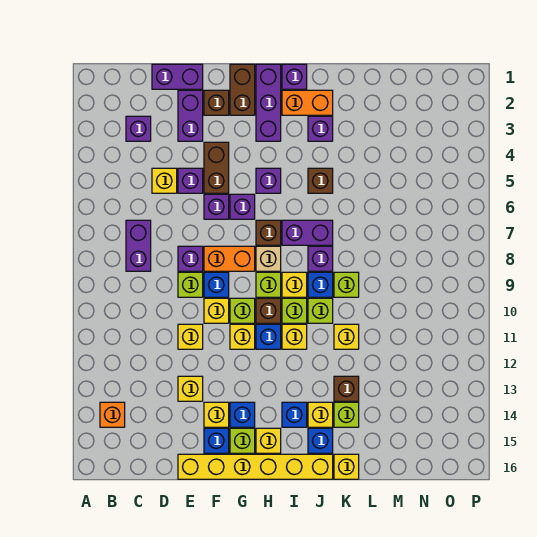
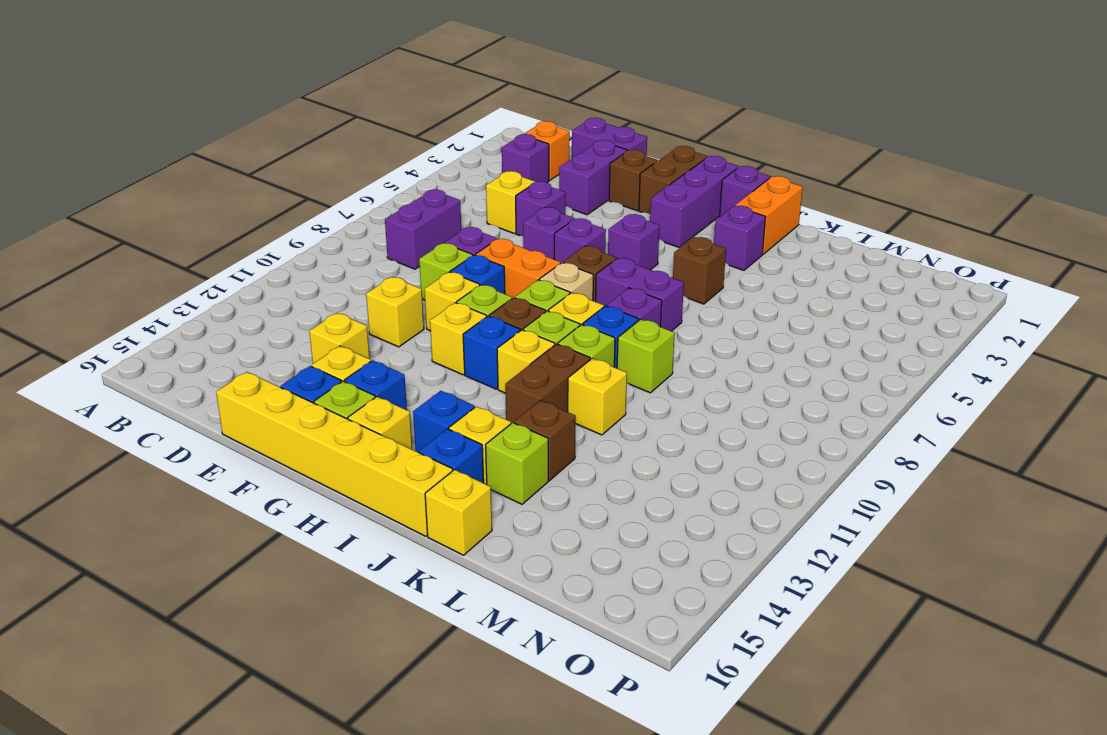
orange 1x1 brick [100,402,125,427] -> orange 1x1 brick moved to [524,121,570,180]
brown 1x2 brick [204,142,229,193] -> brown 1x2 brick moved to [505,344,590,423]
orange 1x2 brick [282,90,333,115] -> orange 1x2 brick turned to [735,176,803,254]

